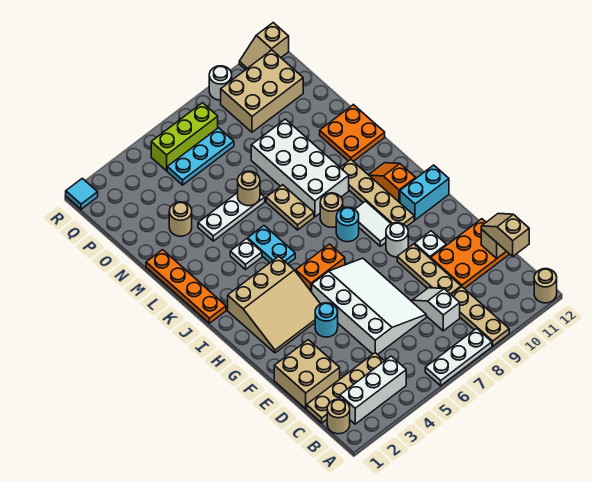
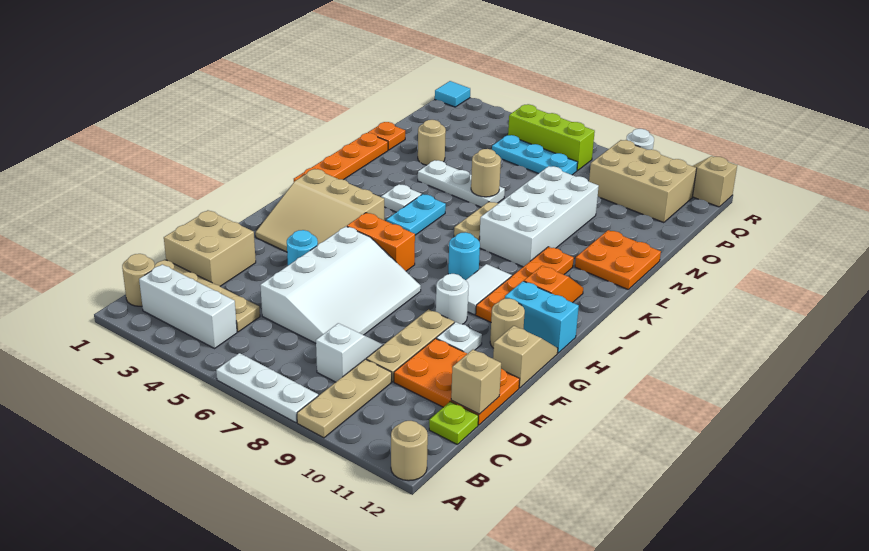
none -> lime 1x1 plate [429,402,478,444]
tan 1x2 slope [481,213,529,256] -> tan 1x2 slope moved to [493,326,558,388]
tan 1x4 plate [340,160,414,227] -> orange 1x4 plate [476,247,574,322]
tan 1x1 round brick [320,193,343,227] -> tan 1x1 round brick moved to [490,298,525,348]
none -> orange 1x1 plate [368,122,405,150]

